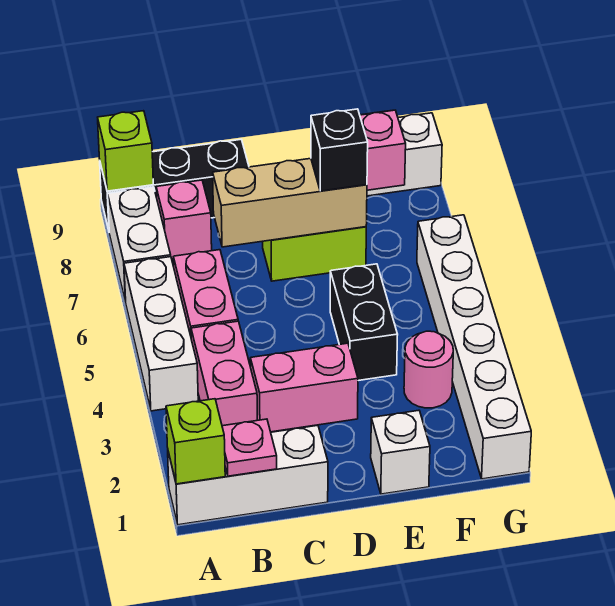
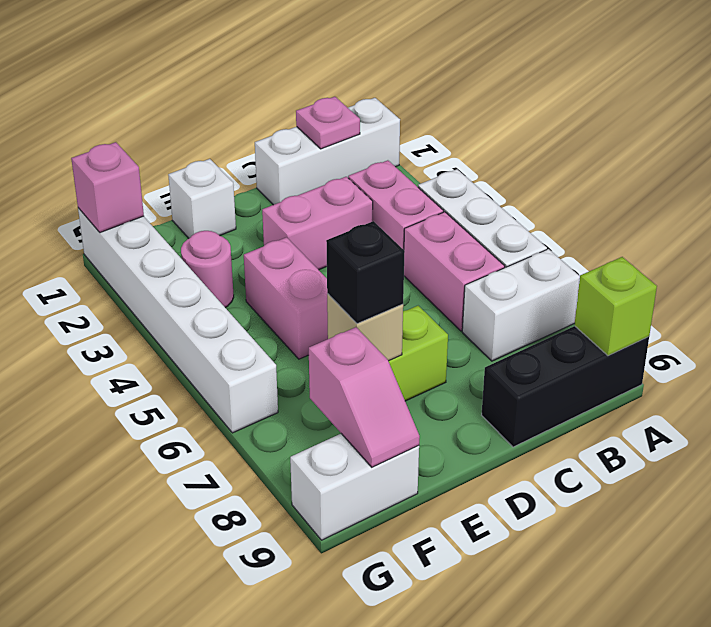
lime 1x1 brick [166,399,225,484] -> none
white 1x2 brick [108,187,171,302] -> white 1x2 brick turned to [462,249,580,361]
pink 1x1 brick [156,180,212,259] -> pink 1x1 brick moved to [71,142,144,233]
tan 1x3 brick [213,158,367,247] -> tan 1x1 brick [327,294,403,361]
black 1x2 brick [330,264,398,381] -> pink 1x2 brick [244,237,328,359]

